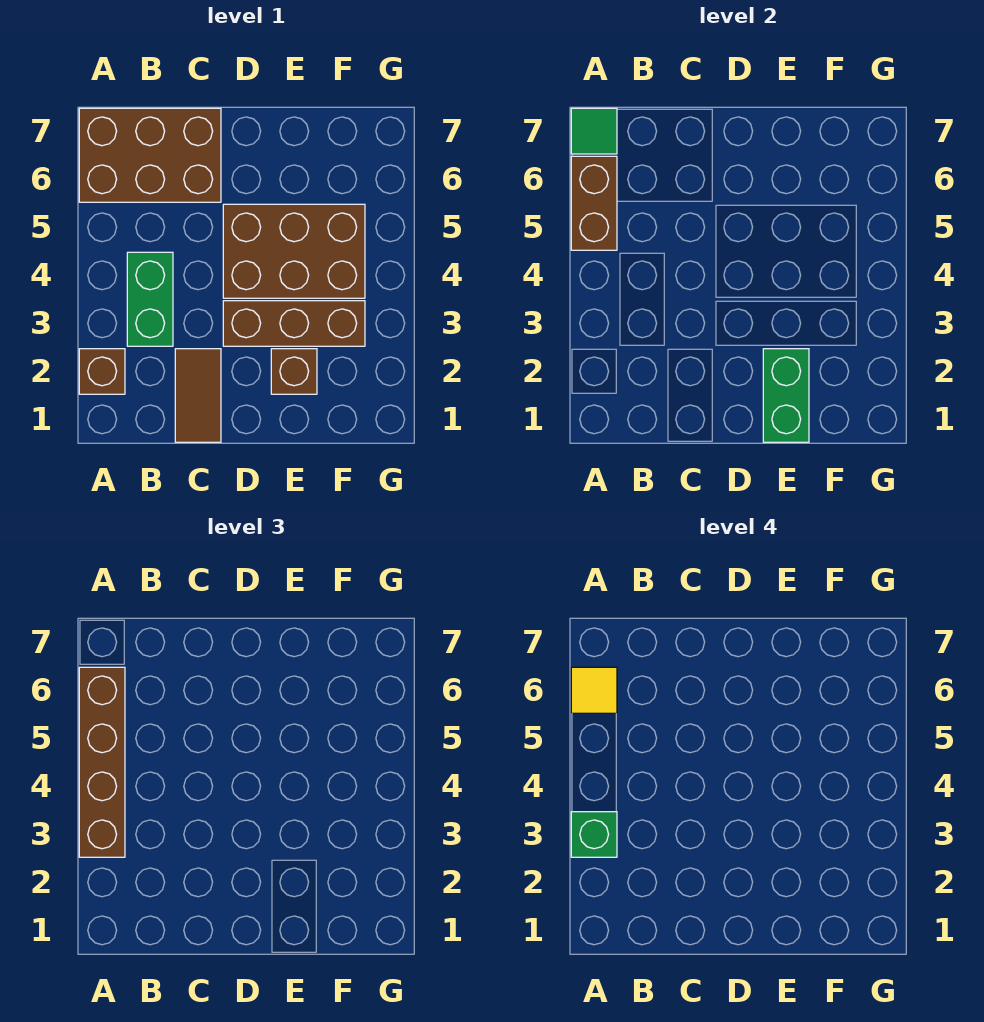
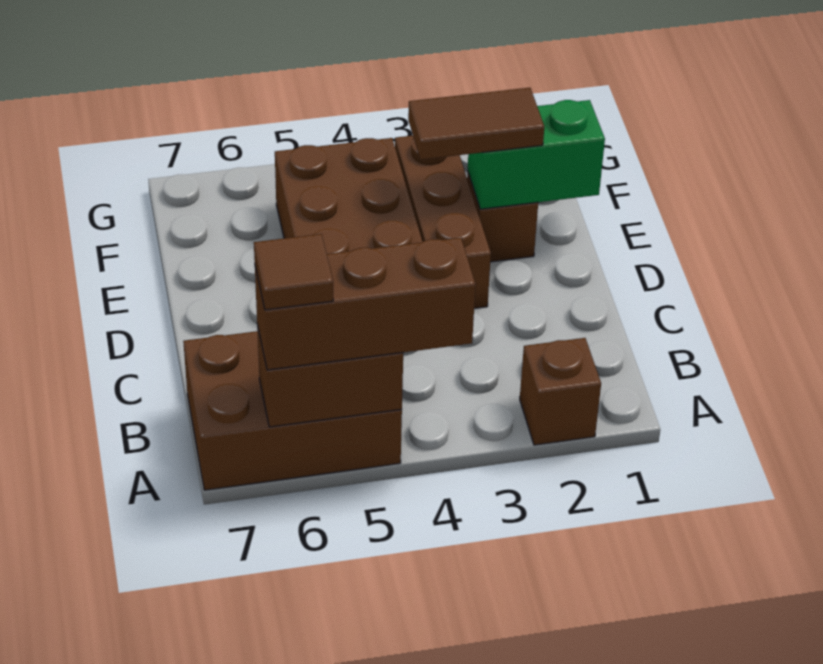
brown 1x4 brick [79,667,125,857] -> brown 1x3 brick [255,238,476,370]
green 1x1 brick [571,812,617,857] -> none
brown 2x3 brick [79,108,221,202] -> brown 2x3 brick turned to [183,331,402,490]
yellow 1x1 tile [571,667,617,713] -> brown 1x1 tile [254,234,333,310]
green 1x1 tile [571,108,617,154] -> none
green 1x2 brick [127,252,173,346] -> none
brown 1x2 tile [175,349,221,442] -> brown 1x2 tile moved to [408,88,544,160]

